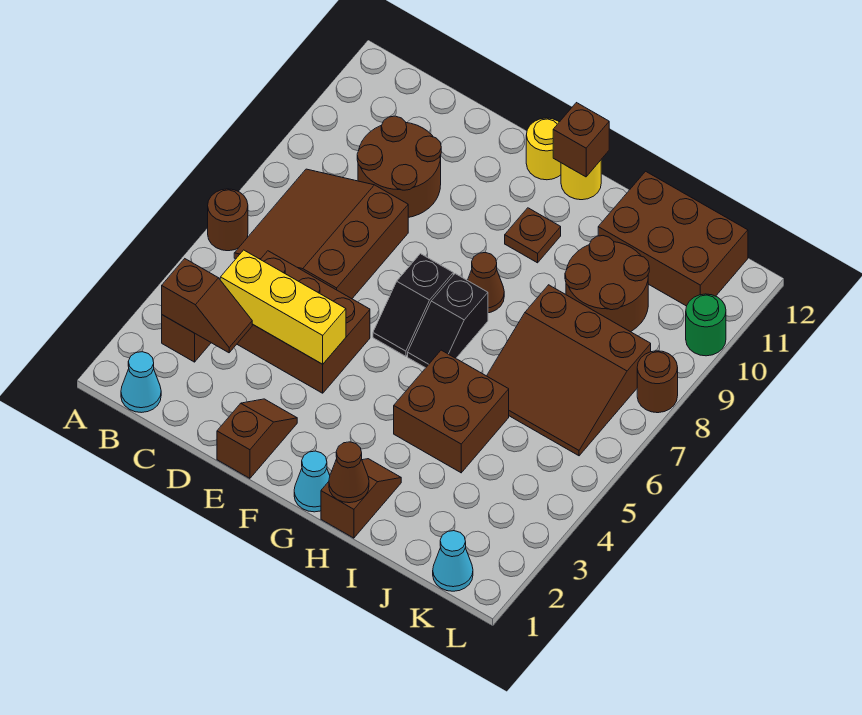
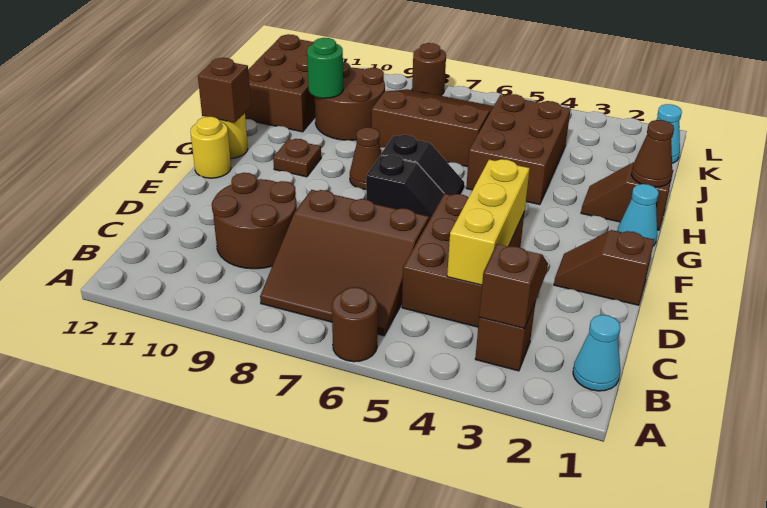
brown 2x2 brick [394,350,509,473] -> brown 2x3 brick [466,94,571,205]
brown 3x3 slope [487,285,651,456] -> brown 3x3 slope turned to [372,89,494,167]
green 1x1 round brick [686,294,726,356] -> green 1x1 round brick moved to [307,38,343,98]

